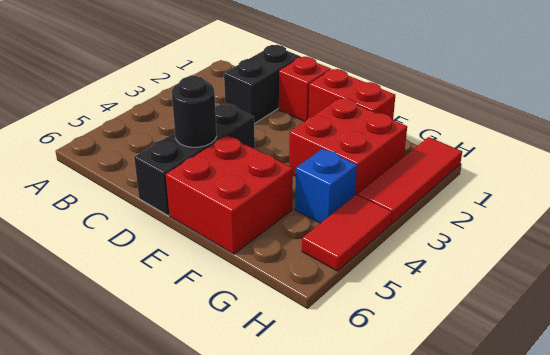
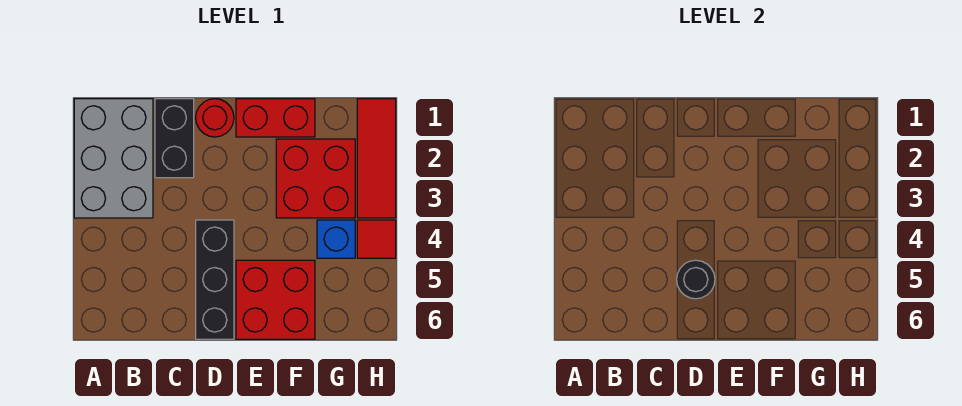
none -> grey 2x3 brick [74,99,153,218]
red 1x1 brick [279,57,331,121] -> red 1x1 round brick [196,99,234,137]
red 1x2 tile [302,194,392,271] -> red 1x1 tile [357,220,396,258]

